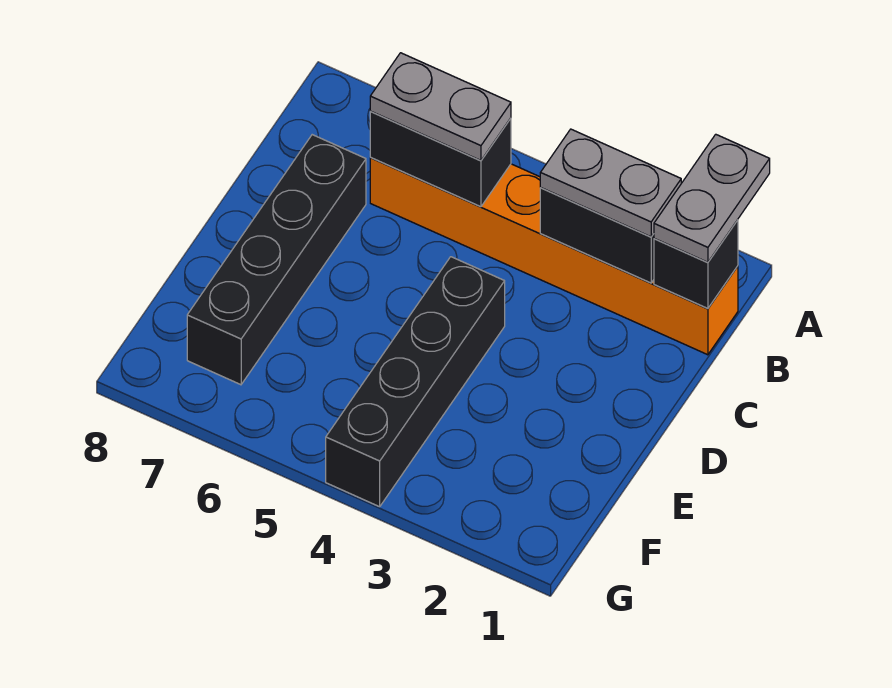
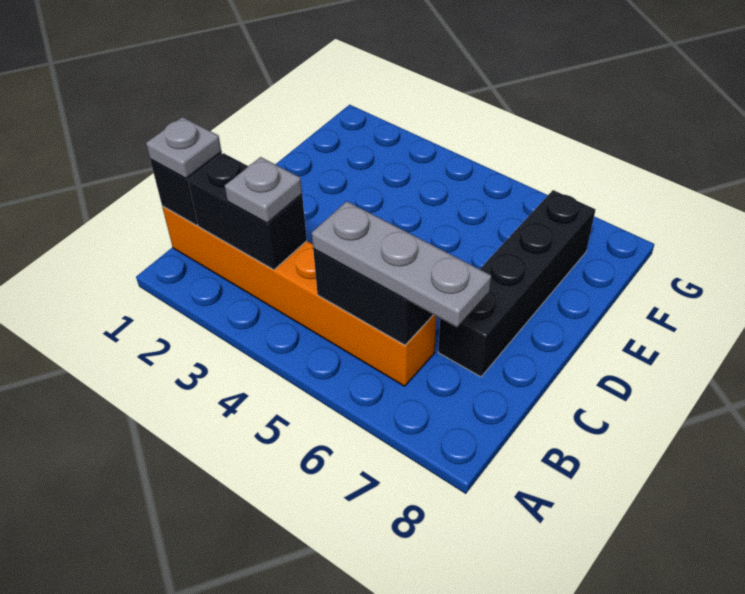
grey 1x2 plate [654,134,770,262] -> grey 1x1 plate [146,117,221,178]
grey 1x2 plate [540,129,681,237] -> grey 1x1 plate [225,157,302,223]
grey 1x2 plate [370,53,511,160] -> grey 1x3 plate [312,201,491,327]
black 1x4 brick [326,257,505,507] -> none

